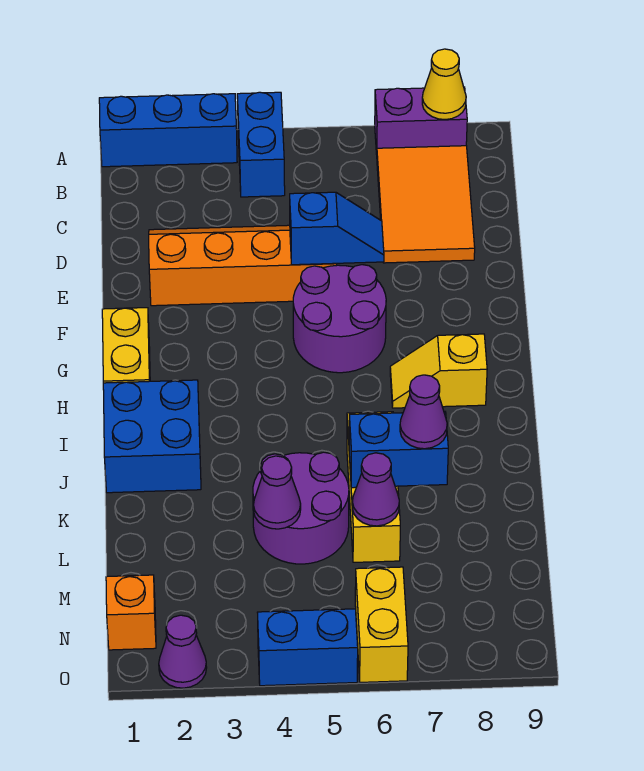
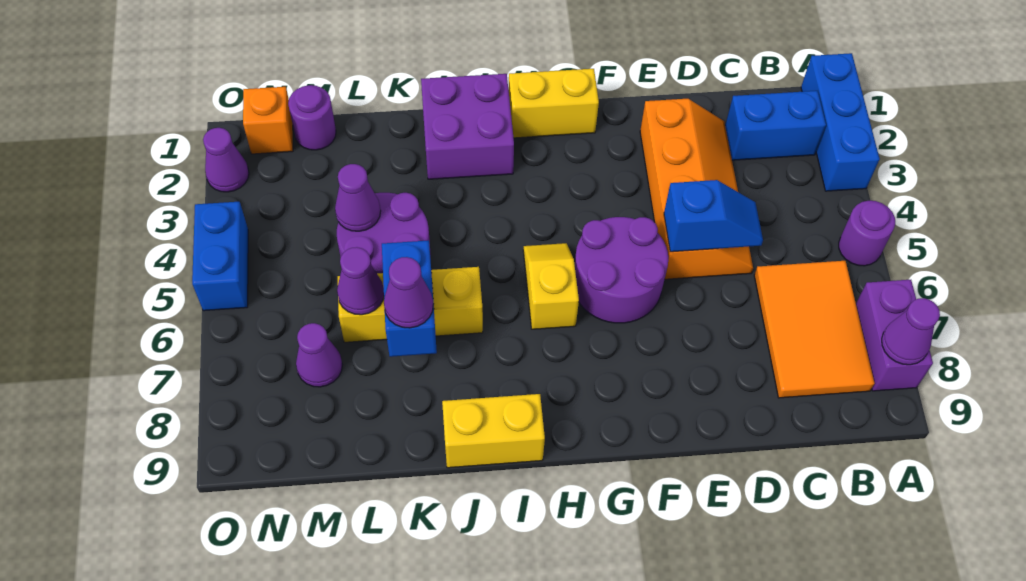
blue 1x2 brick [237,92,285,197] -> blue 1x2 brick moved to [725,91,826,160]
none -> purple 1x1 round brick [839,201,895,266]
yellow 1x1 cone [422,49,466,120] -> purple 1x1 cone [882,298,940,365]
orange 2x3 tile [377,146,475,263] -> orange 2x3 tile turned to [754,261,875,398]
blue 1x2 slope [290,192,384,265] -> blue 1x2 slope turned to [664,180,763,252]
yellow 1x2 slope [390,334,487,408] -> yellow 1x2 slope moved to [523,243,579,329]
blue 2x2 brick [103,380,201,493] -> purple 2x2 brick [421,74,514,179]
none -> purple 1x1 round brick [288,85,336,150]
none -> purple 1x1 cone [296,323,342,387]
yellow 1x2 brick [355,567,408,682] -> yellow 1x2 brick moved to [442,394,545,468]

